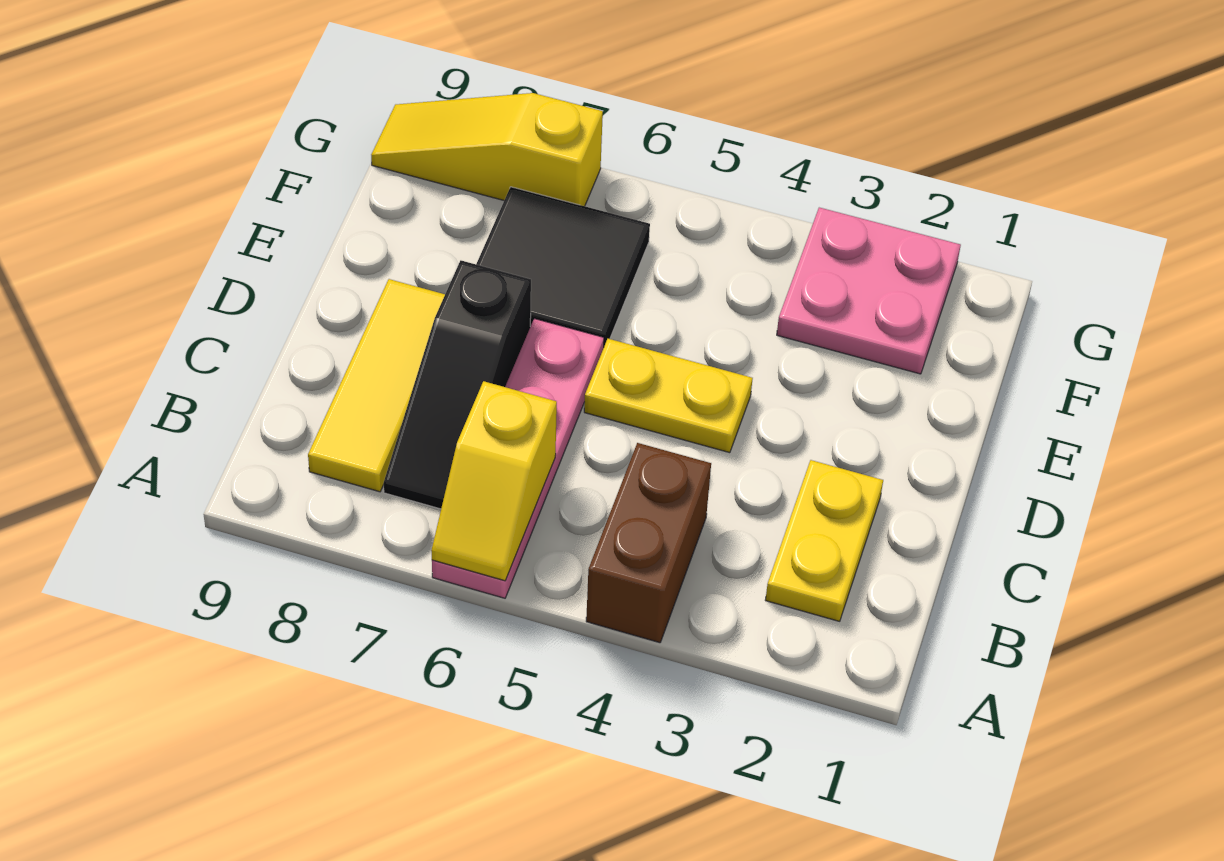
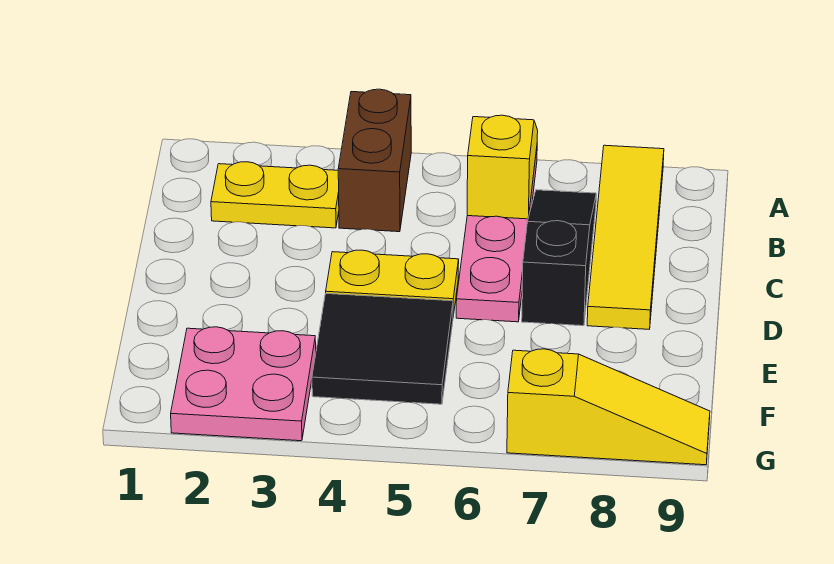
yellow 1x2 plate [766,460,883,621] -> yellow 1x2 plate turned to [211,162,339,228]
yellow 1x3 tile [308,279,445,492] -> yellow 1x4 tile [587,145,664,329]
black 2x2 tile [476,187,650,346] -> black 2x2 tile moved to [312,293,453,404]

